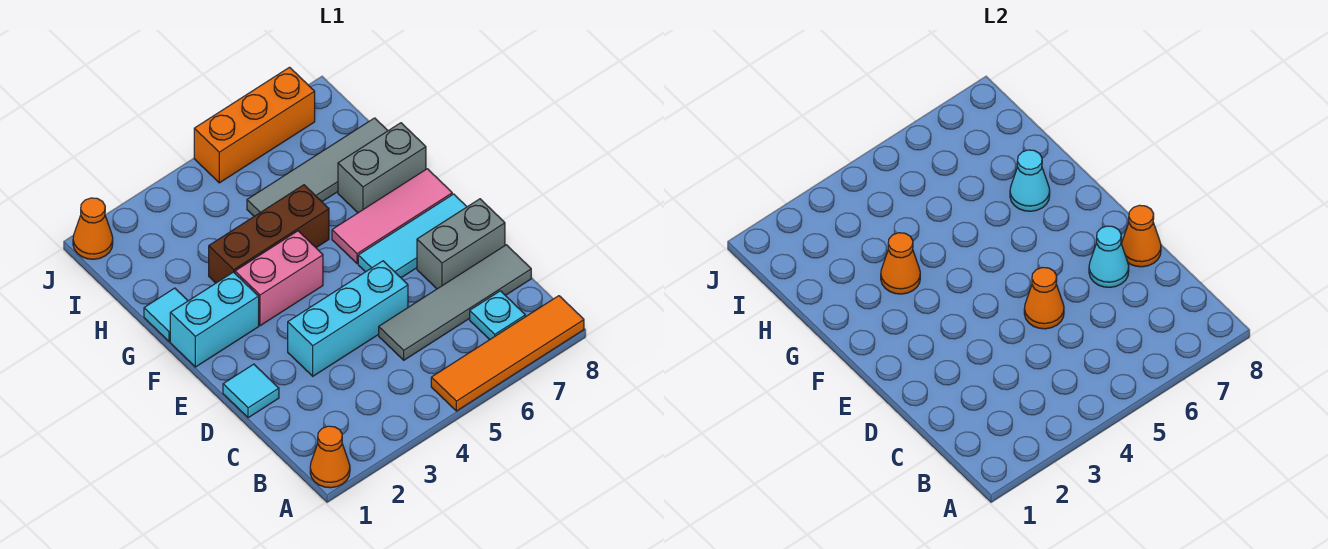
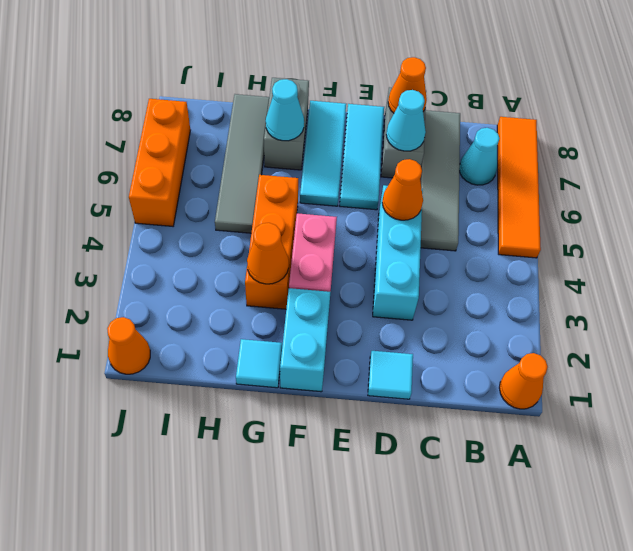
cyan 1x1 plate [470,291,525,340] -> cyan 1x1 cone [459,128,500,185]
pink 1x3 tile [332,169,452,264] -> cyan 1x3 tile [300,101,346,206]
brown 1x3 brick [209,185,329,283] -> orange 1x3 brick [245,175,298,309]

